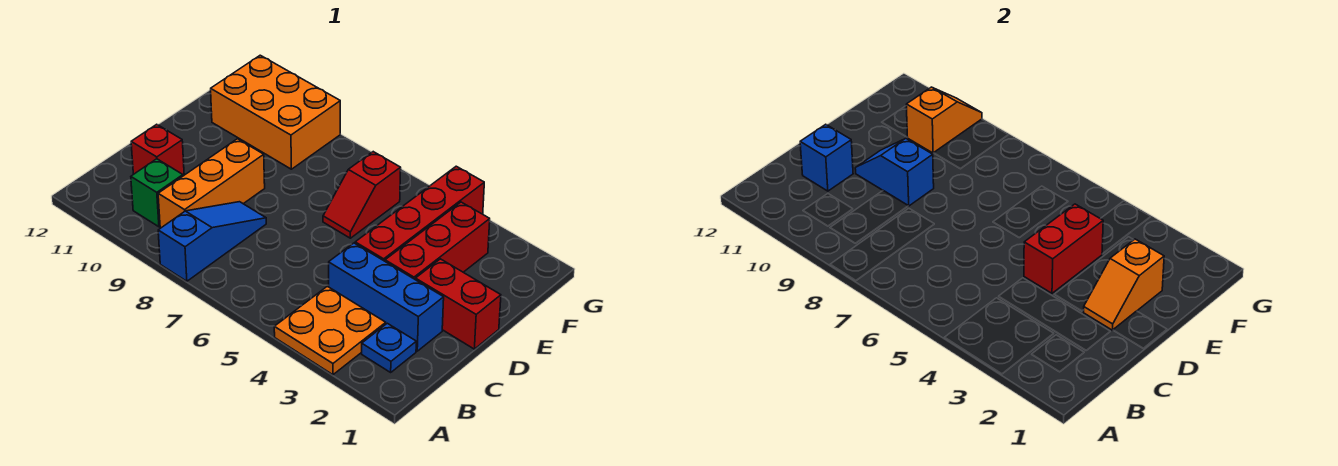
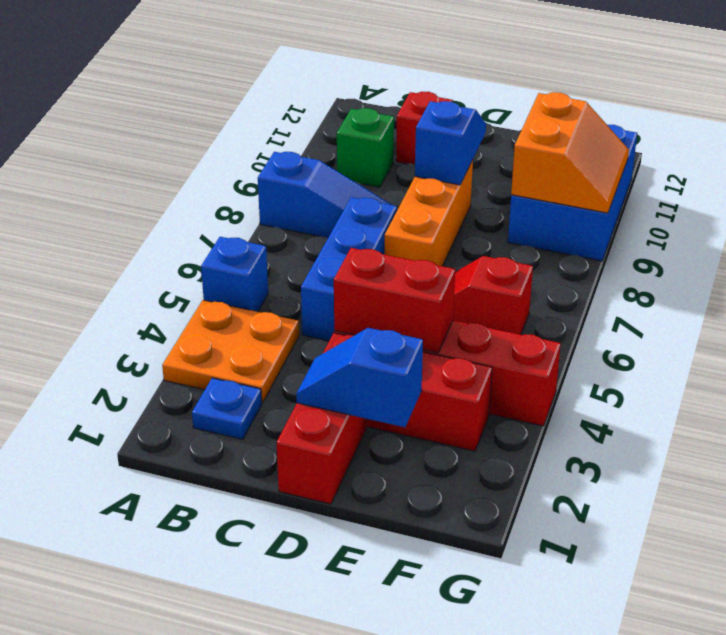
orange 1x3 brick [158,139,265,228] -> orange 1x3 brick turned to [385,160,473,266]
blue 1x3 brick [329,243,444,351] -> blue 1x3 brick moved to [301,197,397,341]
blue 1x1 brick [800,124,853,191] -> blue 1x1 brick moved to [201,237,268,312]
orange 1x2 slope [1084,239,1164,330] -> blue 1x2 slope [296,328,423,427]
orange 2x3 brick [211,55,340,169] -> blue 2x3 brick [508,125,637,261]
orange 1x2 slope [906,87,982,153] -> orange 2x2 slope [511,92,629,213]

